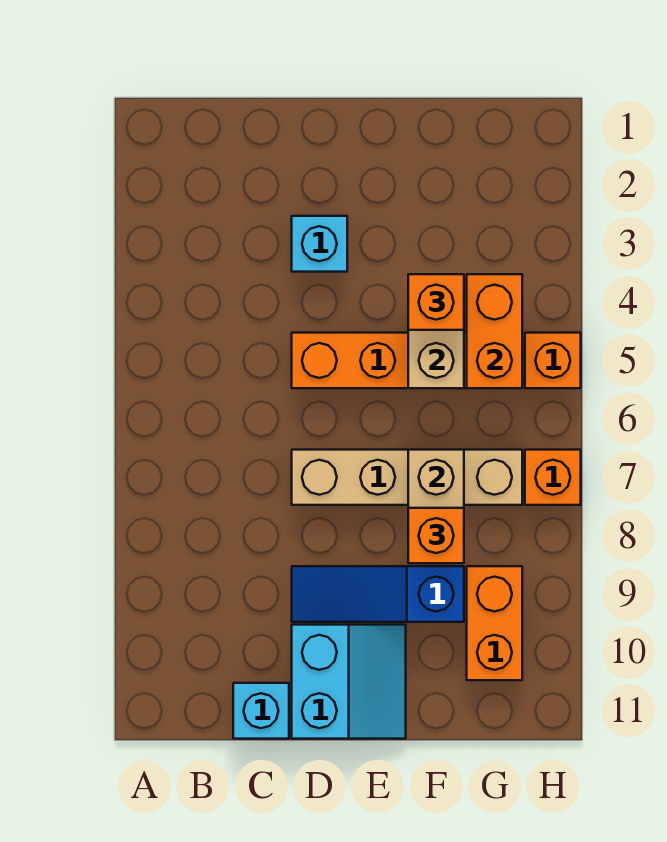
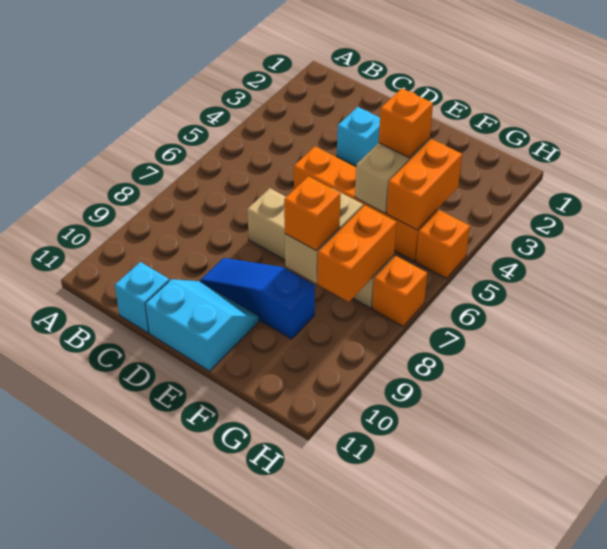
cyan 2x2 slope [292,625,406,739] -> cyan 2x2 slope turned to [145,279,259,371]
orange 1x2 brick [467,566,522,680] -> orange 1x2 brick moved to [318,205,397,302]

